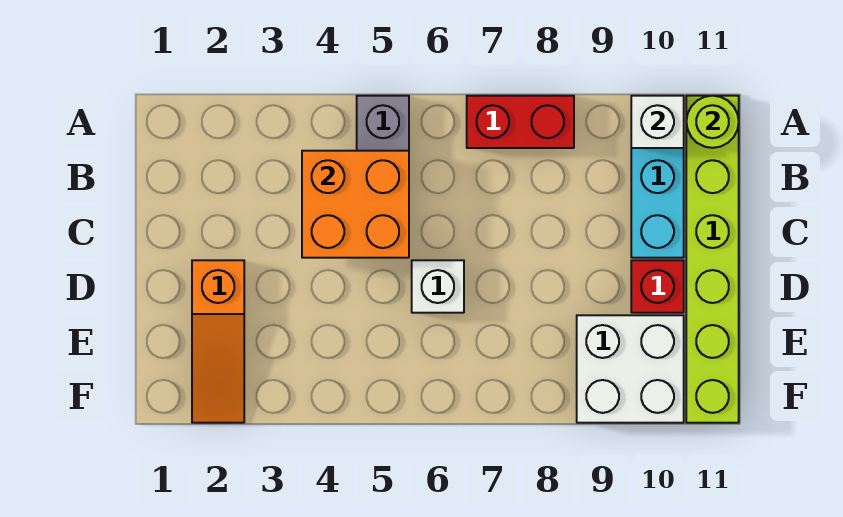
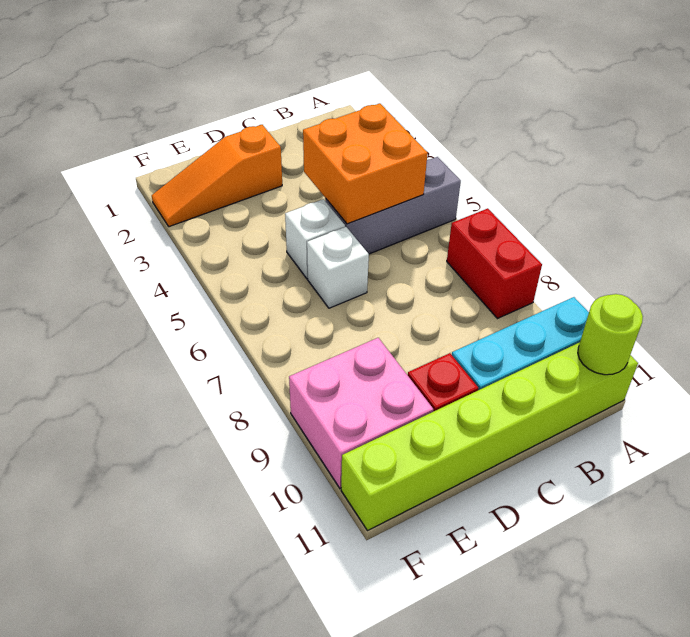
white 1x1 brick [631,96,684,148] -> white 1x1 brick moved to [285,199,345,279]
white 2x2 brick [577,315,684,423] -> pink 2x2 brick [289,338,433,488]

